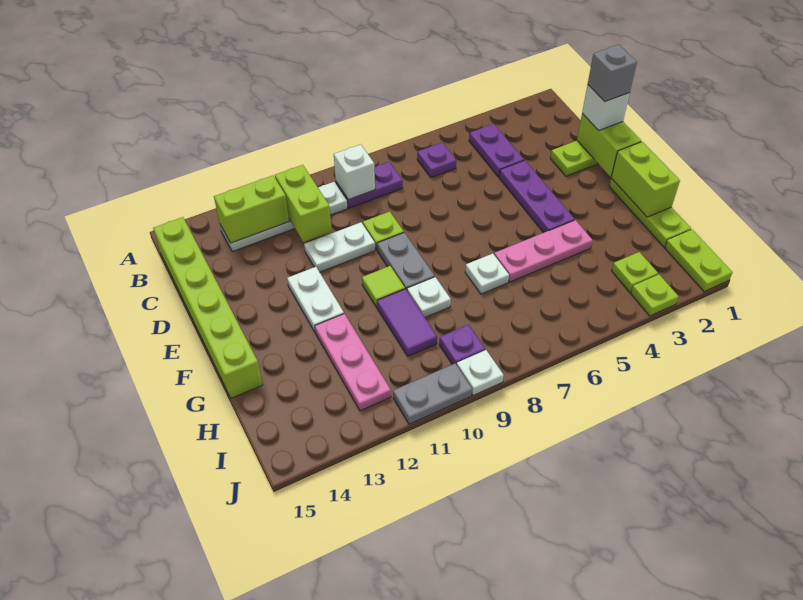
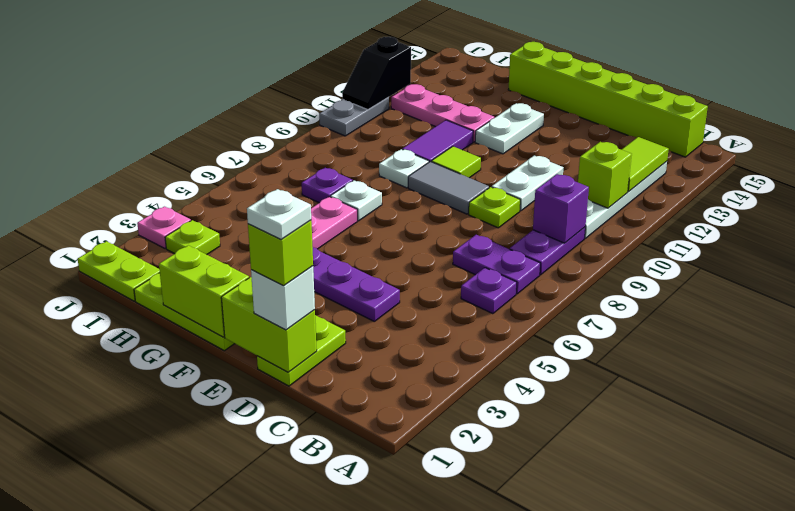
purple 1x2 plate [469,124,524,177] -> purple 1x2 plate moved to [453,235,540,294]
white 1x1 brick [334,144,375,200] -> purple 1x1 brick [533,174,589,243]
lime 1x2 brick [275,165,332,242] -> lime 1x1 brick [578,142,632,208]
lime 1x2 brick [214,176,289,243] -> lime 1x2 tile [622,137,669,192]
grey 1x1 brick [588,45,637,102] -> lime 1x1 brick [248,220,313,286]
grey 1x2 plate [377,233,435,290] -> grey 1x2 tile [408,162,489,214]
white 1x2 plate [287,267,344,331] -> white 1x2 plate turned to [475,103,544,154]
purple 1x2 tile [377,289,437,356] -> purple 1x2 tile turned to [402,120,473,162]
purple 1x1 plate [439,325,485,365] -> purple 1x1 plate moved to [302,168,353,203]
lime 1x1 plate [631,275,679,316] -> pink 1x1 plate [137,207,191,248]
white 1x1 plate [457,350,504,396] -> white 1x1 plate moved to [247,189,311,240]
none -> black 1x2 slope [342,37,411,110]

